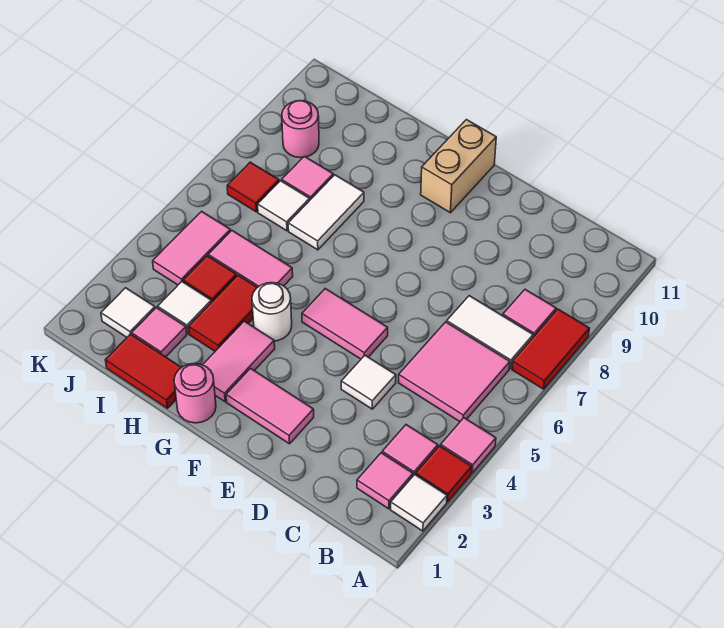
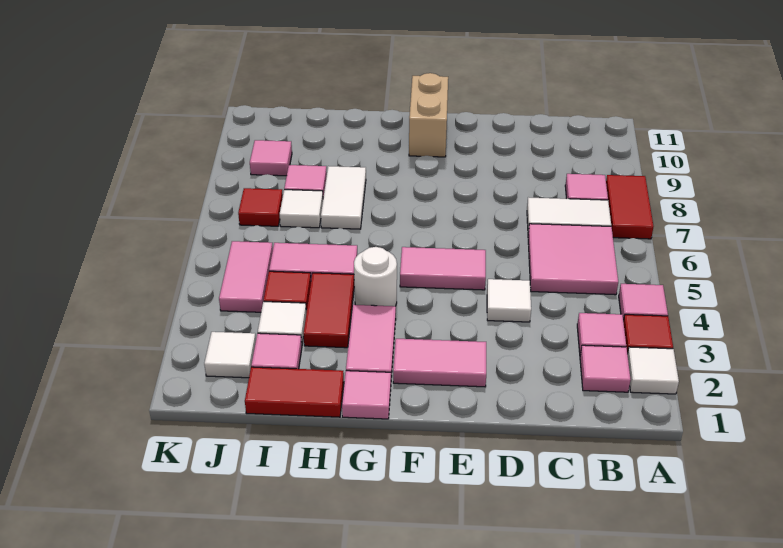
pink 1x1 round brick [174,363,216,423] -> pink 1x1 tile [342,371,391,419]
pink 1x1 round brick [282,101,319,158] -> pink 1x1 tile [250,140,292,176]

